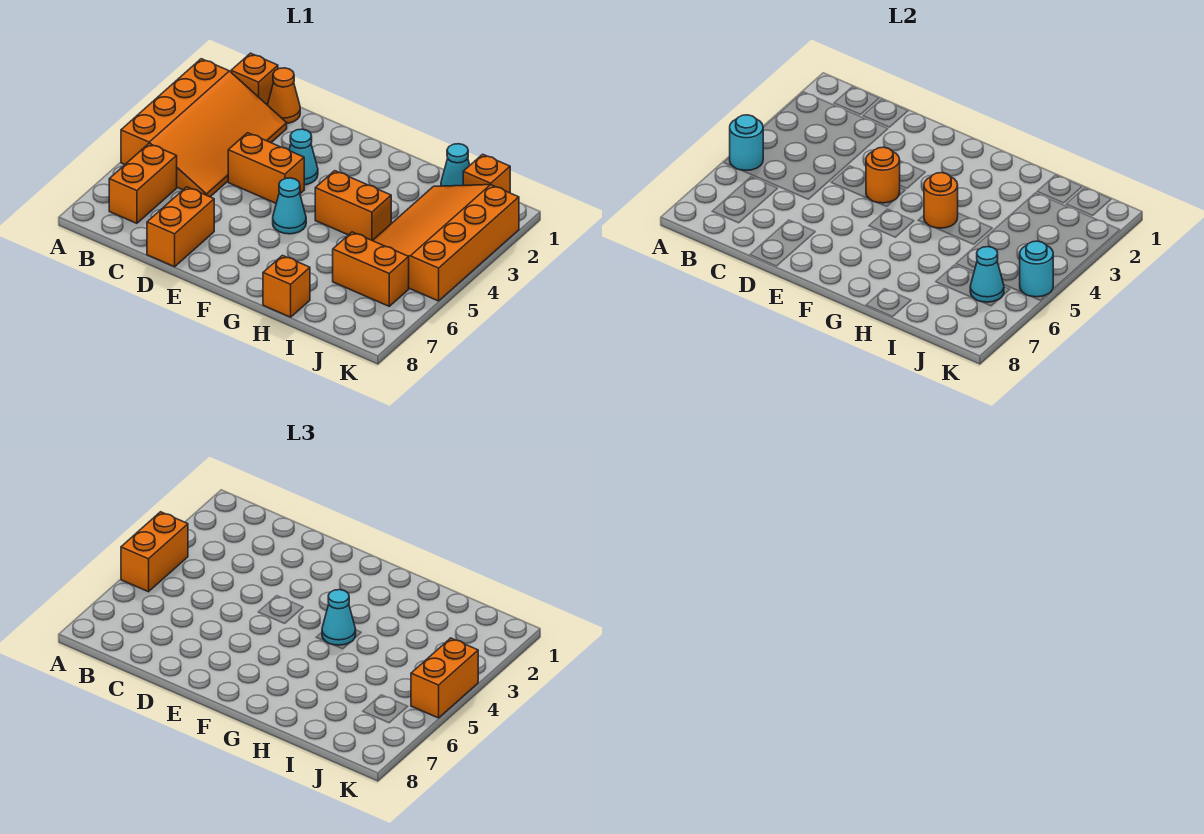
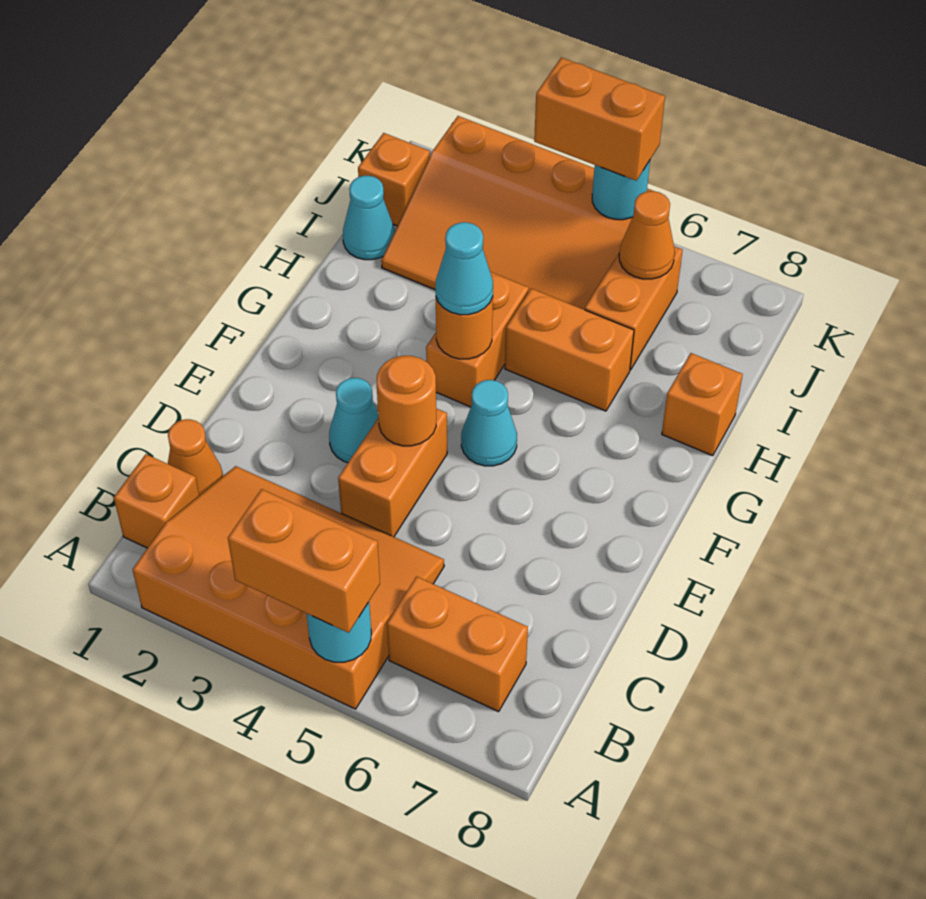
orange 1x2 brick [147,187,214,267] -> orange 1x2 brick moved to [505,288,634,411]
cyan 1x1 cone [970,247,1004,302] -> orange 1x1 cone [619,191,675,279]

